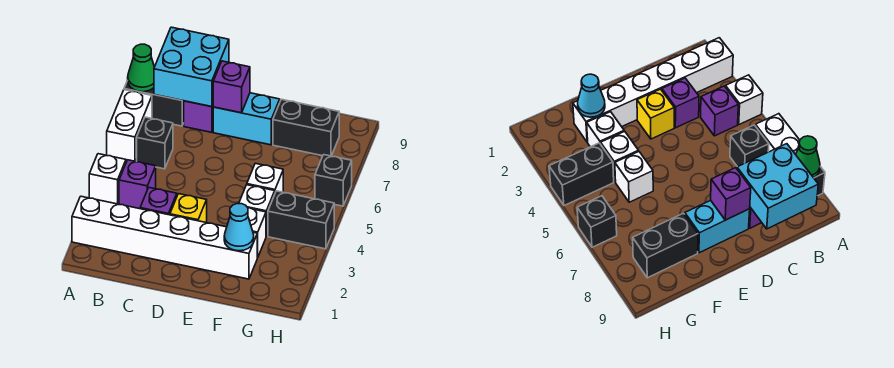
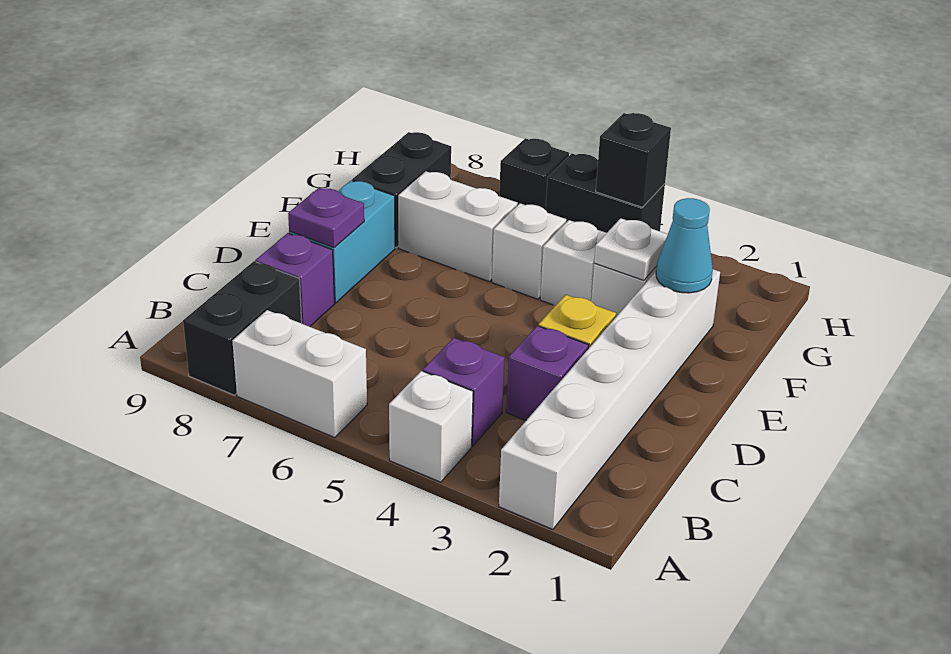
green 1x1 cone [128,44,154,92] -> none
black 1x1 brick [137,117,173,169] -> black 1x1 brick moved to [596,113,671,207]
cyan 2x2 brick [154,27,229,107] -> none
purple 1x1 brick [213,61,250,113] -> purple 1x1 plate [288,188,364,248]
none -> white 1x1 plate [594,218,668,280]
none -> white 1x2 brick [398,171,518,282]
black 1x2 brick [268,191,334,249] -> black 1x2 brick turned to [546,153,665,233]

